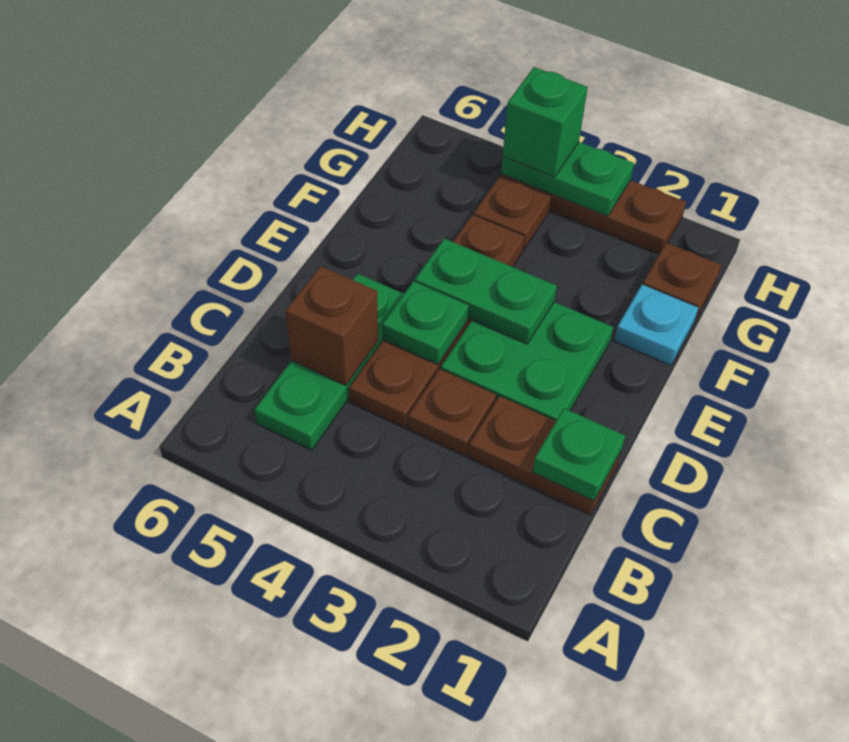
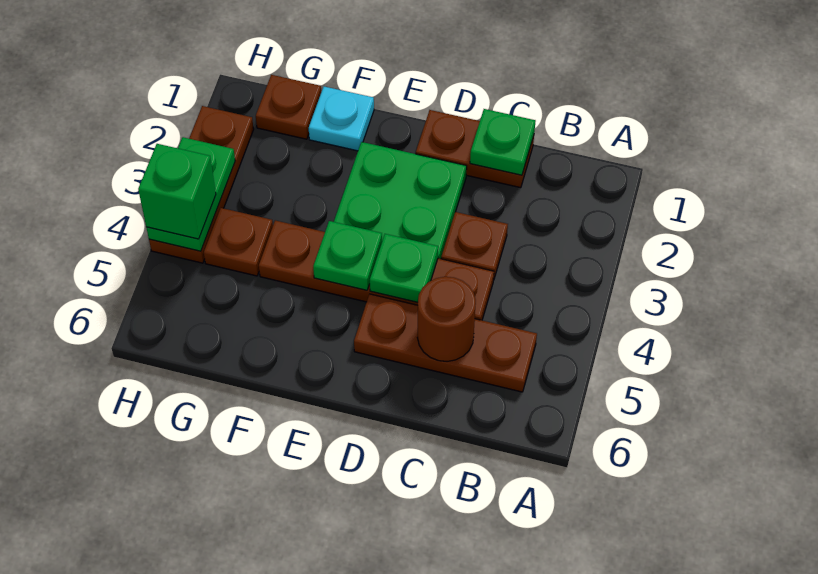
green 1x3 plate [255,274,404,450] -> brown 1x3 plate [354,294,537,392]
brown 1x2 plate [468,396,621,515] -> brown 1x2 plate turned to [416,110,534,188]
brown 1x1 brick [286,266,378,385] -> brown 1x1 round brick [417,277,476,361]
green 1x2 plate [415,238,557,344] -> green 1x1 plate [313,221,382,290]

